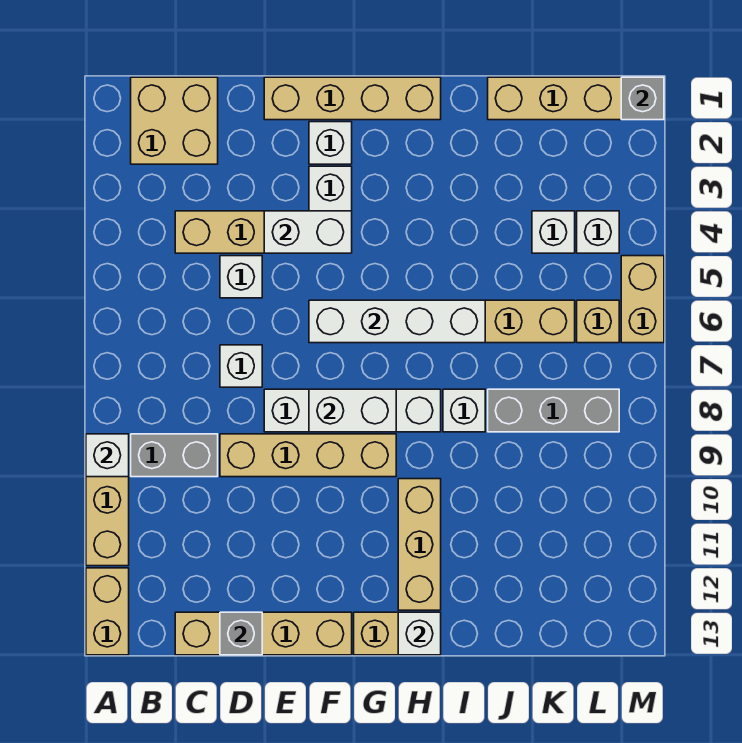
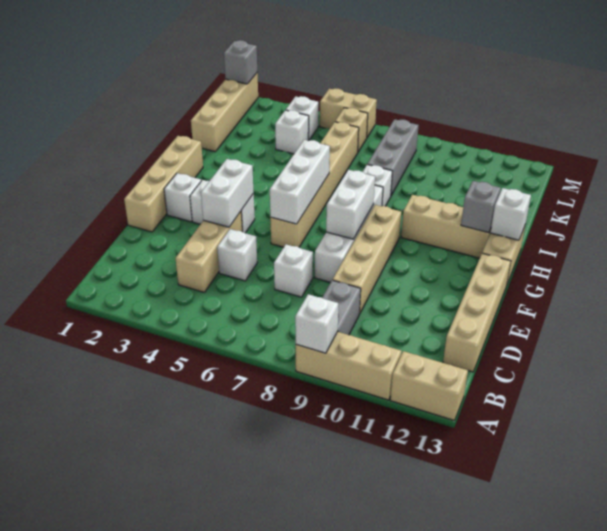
tan 2x2 brick [131,77,218,164] -> none
grey 1x1 brick [220,612,262,655] -> grey 1x1 brick moved to [461,181,501,233]
white 1x4 brick [309,300,485,343] -> white 1x3 brick [270,140,330,224]

